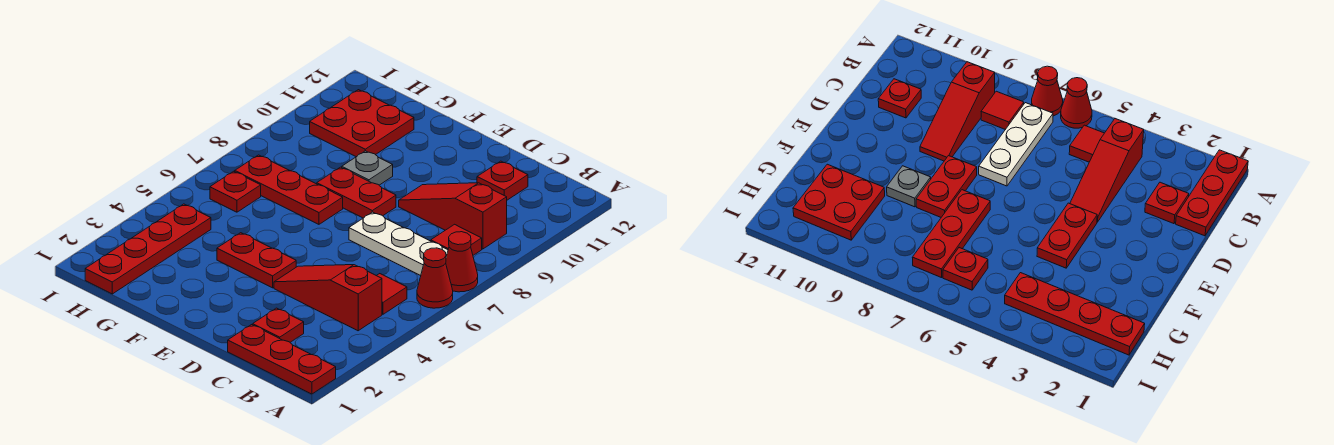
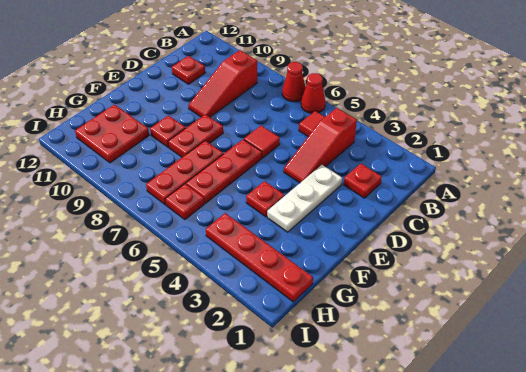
red 1x3 plate [228,325,336,394] -> red 1x3 plate moved to [186,140,262,203]
white 1x3 plate [349,212,448,276] -> white 1x3 plate moved to [267,165,342,232]
red 1x1 tile [431,224,482,255] -> red 1x1 tile moved to [244,126,280,158]
red 1x2 plate [217,233,296,288] -> red 1x1 plate [246,181,284,217]
grey 1x1 plate [342,151,393,185] -> red 1x1 plate [150,116,186,147]

